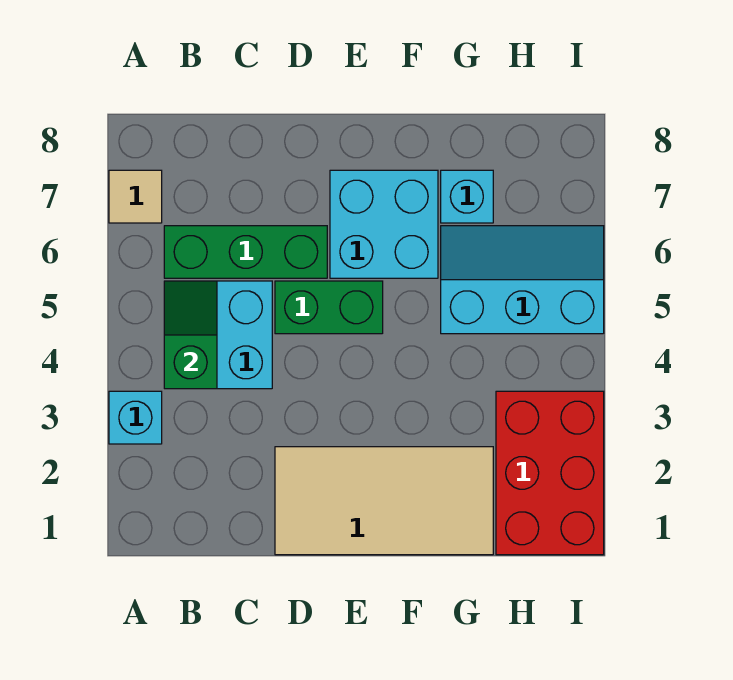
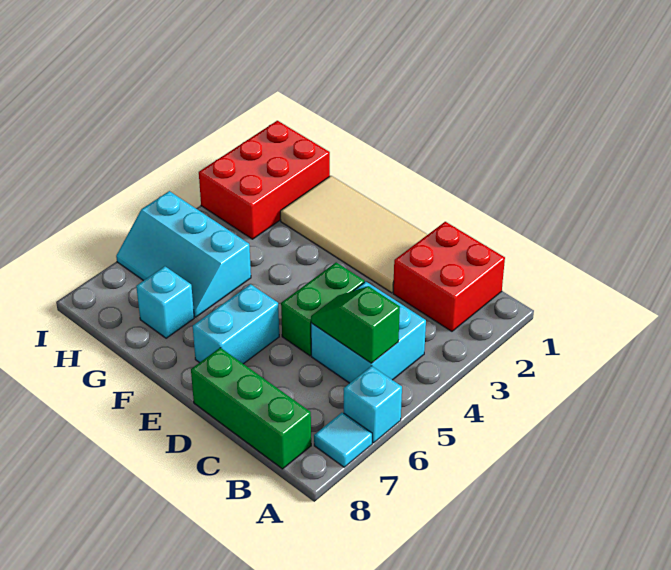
cyan 1x1 brick [109,391,162,444] -> cyan 1x1 brick moved to [344,366,402,443]
tan 1x1 tile [109,170,162,223] -> cyan 1x1 tile [314,412,372,467]
none -> red 2x2 brick [393,222,505,331]
green 1x2 slope [164,281,217,389] -> green 1x2 slope turned to [311,286,400,363]
green 1x3 brick [164,226,327,278] -> green 1x3 brick moved to [191,348,311,469]
green 1x2 brick [275,281,383,334] -> green 1x2 brick turned to [281,262,364,356]
cyan 2x2 brick [330,170,438,278] -> cyan 1x2 brick [193,284,279,364]

